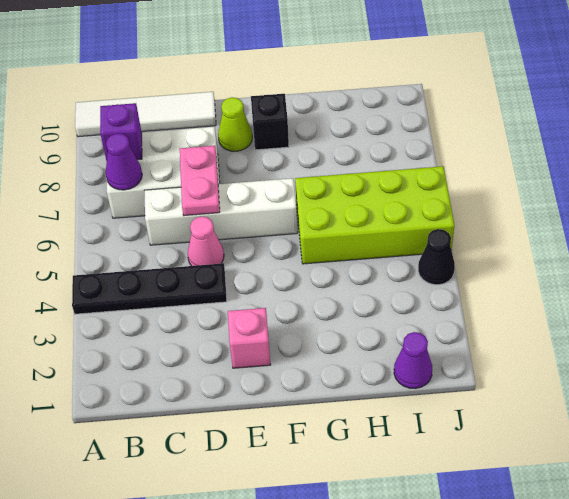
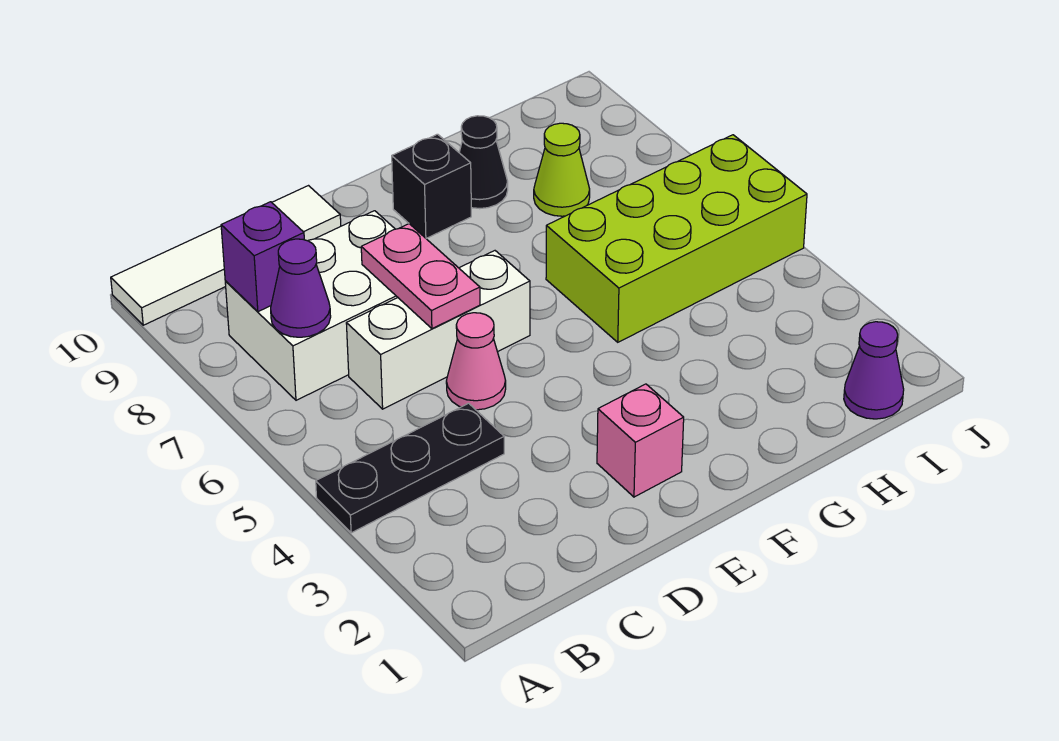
black 1x4 plate [72,263,227,314] -> black 1x3 plate [316,403,504,533]
white 1x4 brick [144,178,297,245] -> white 1x3 brick [346,251,530,409]
lime 1x1 cone [218,97,252,151] -> lime 1x1 cone moved to [534,123,590,216]
black 1x1 cone [418,229,455,285] -> black 1x1 cone moved to [459,116,508,209]

